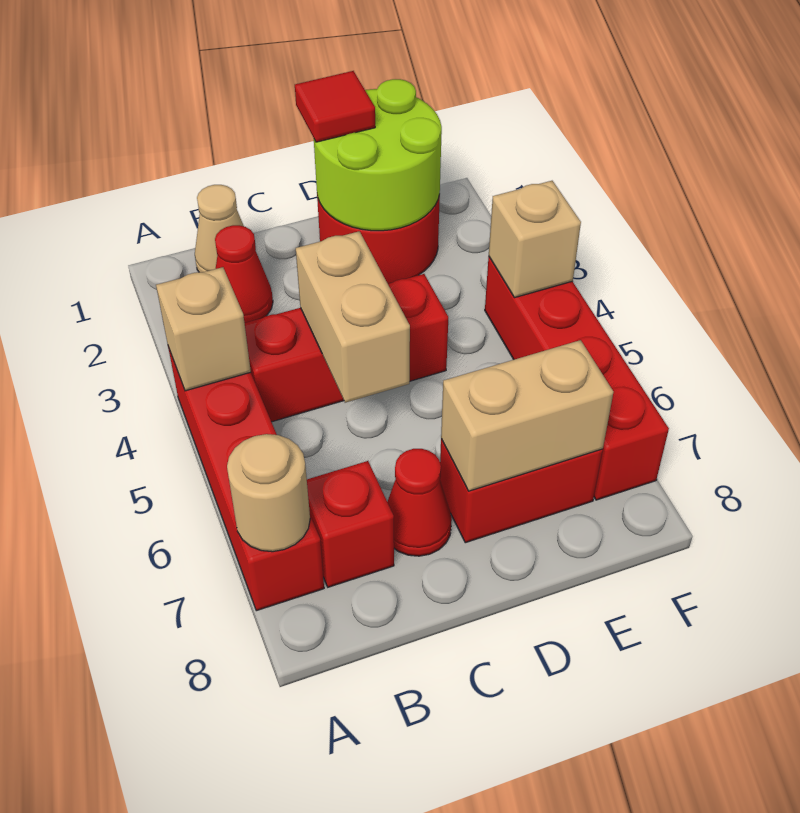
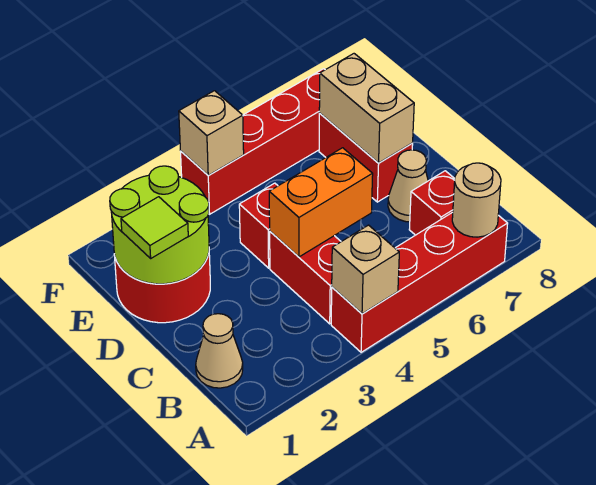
red 1x1 cone [215,225,273,323] -> none
tan 1x2 brick [296,231,410,403] -> orange 1x2 brick [269,148,373,257]
red 1x1 cone [388,449,452,556] -> tan 1x1 cone [388,150,428,222]
red 1x1 tile [295,71,375,142] -> lime 1x1 tile [121,197,188,258]

